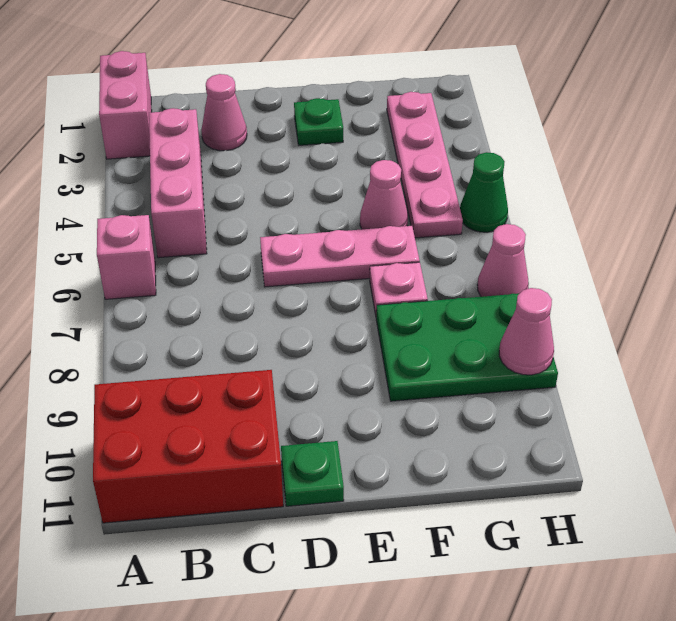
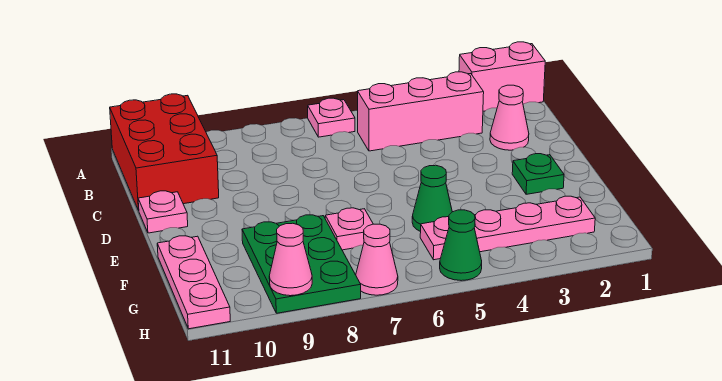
pink 1x1 brick [97,215,156,299] -> pink 1x1 plate [308,98,355,137]
pink 1x3 plate [260,226,420,287] -> pink 1x3 plate moved to [157,236,230,329]
green 1x1 plate [281,441,344,506] -> pink 1x1 plate [138,191,188,233]
pink 1x1 cone [360,160,408,229] -> green 1x1 cone [412,165,452,232]

